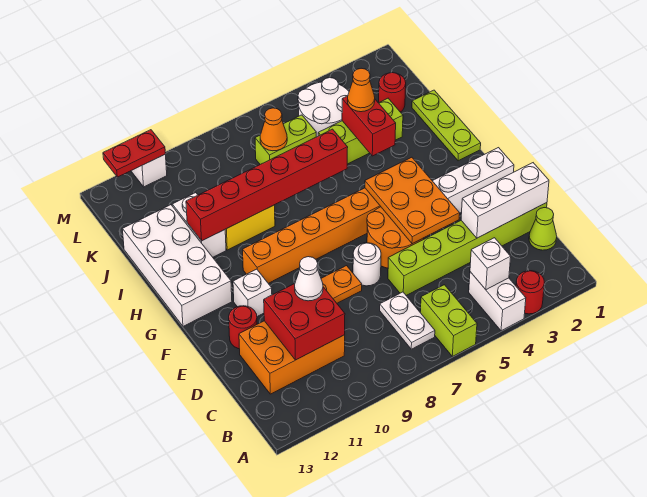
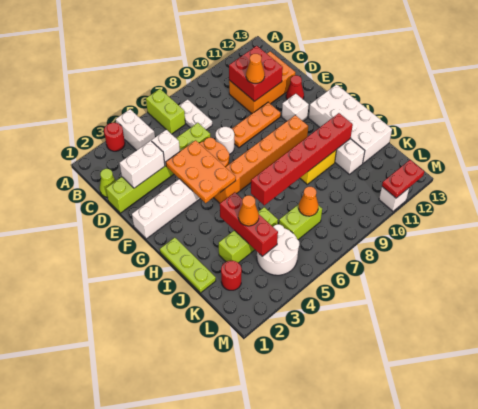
white 1x1 brick [470,238,511,290] -> white 1x1 brick moved to [152,130,180,166]
white 1x3 brick [461,163,549,238] -> white 1x2 brick [120,141,165,188]
white 1x1 cone [295,257,323,301] -> orange 1x1 cone [246,54,265,83]
red 1x1 round brick [229,306,257,349] -> red 1x1 cone [286,75,304,99]
red 1x2 brick [342,96,396,156] -> red 1x3 brick [220,192,278,256]

